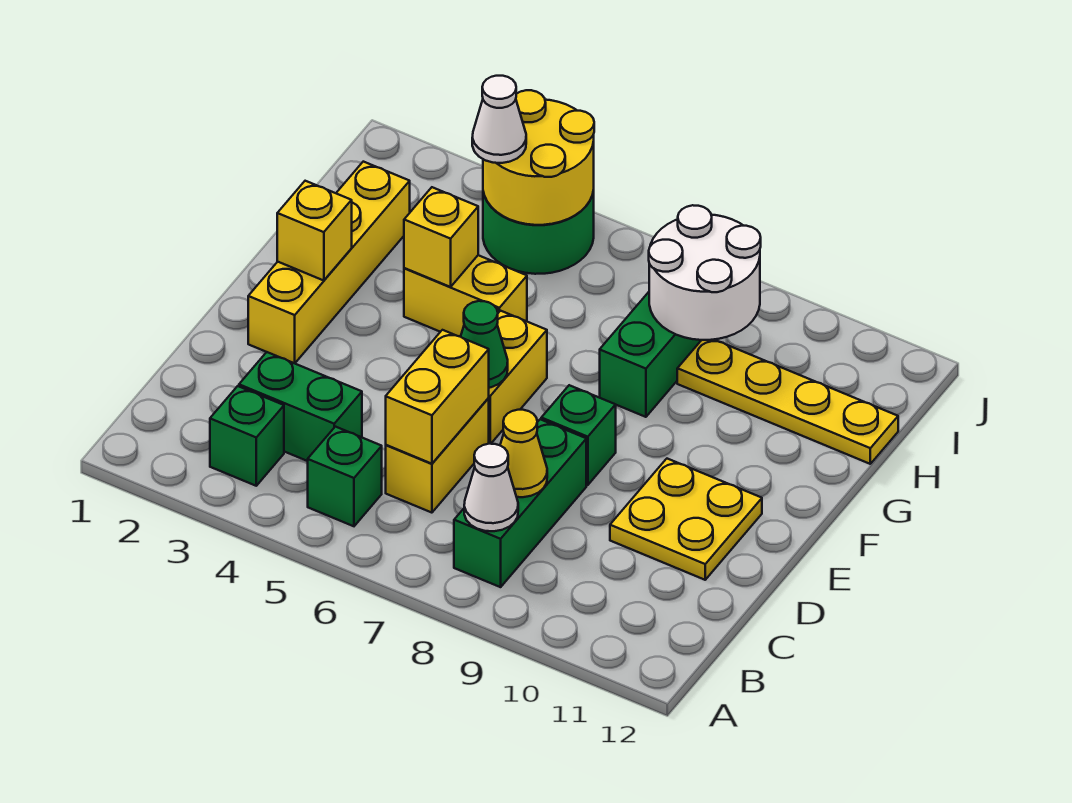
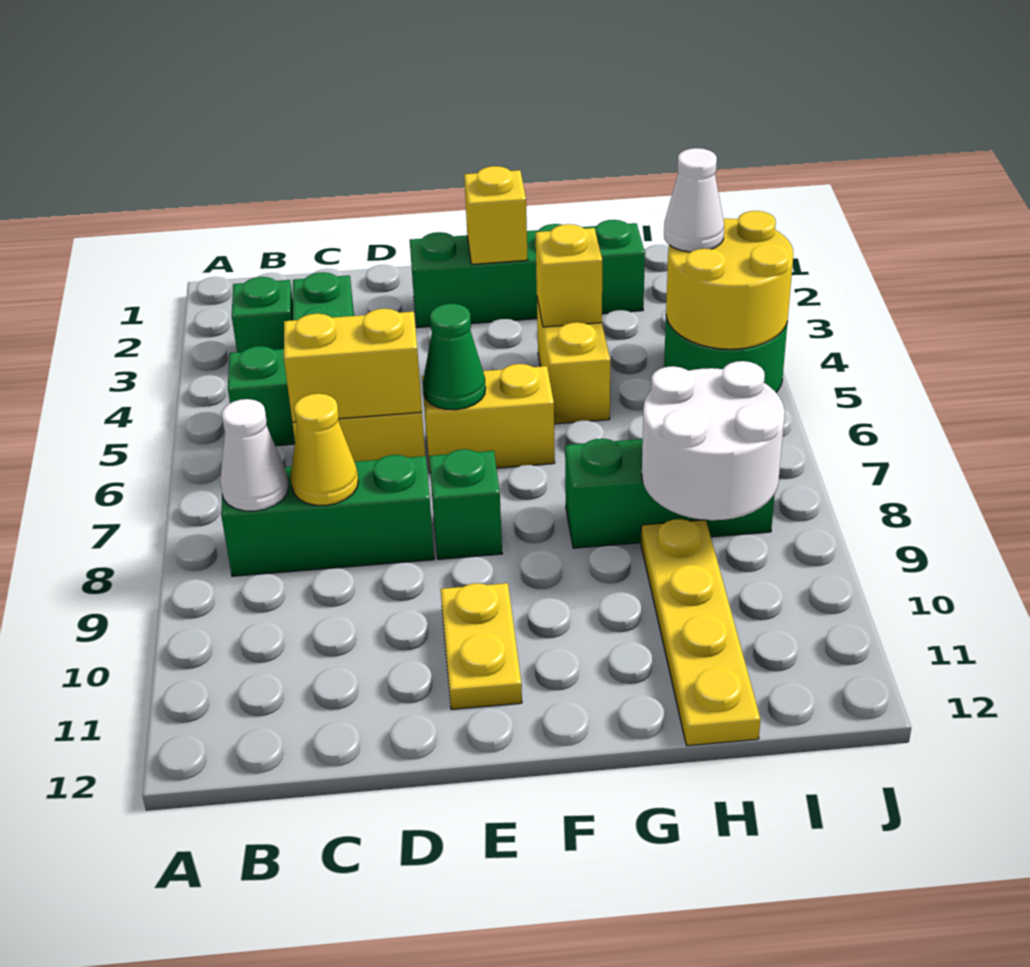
yellow 2x2 plate [610,459,762,580] -> yellow 1x2 plate [441,583,522,709]
yellow 1x4 brick [248,162,410,363] -> green 1x4 brick [410,220,645,328]

